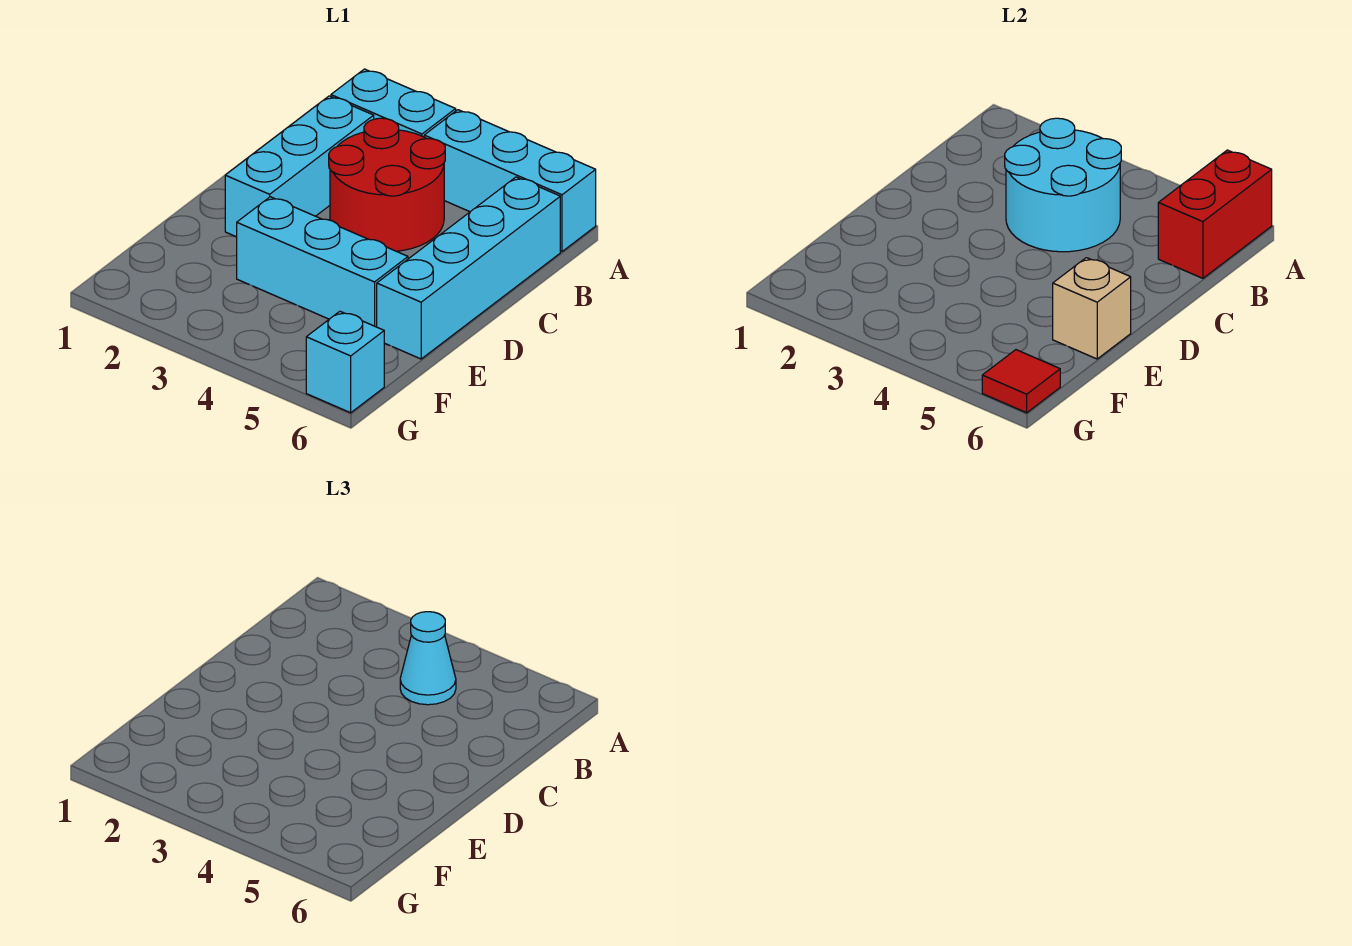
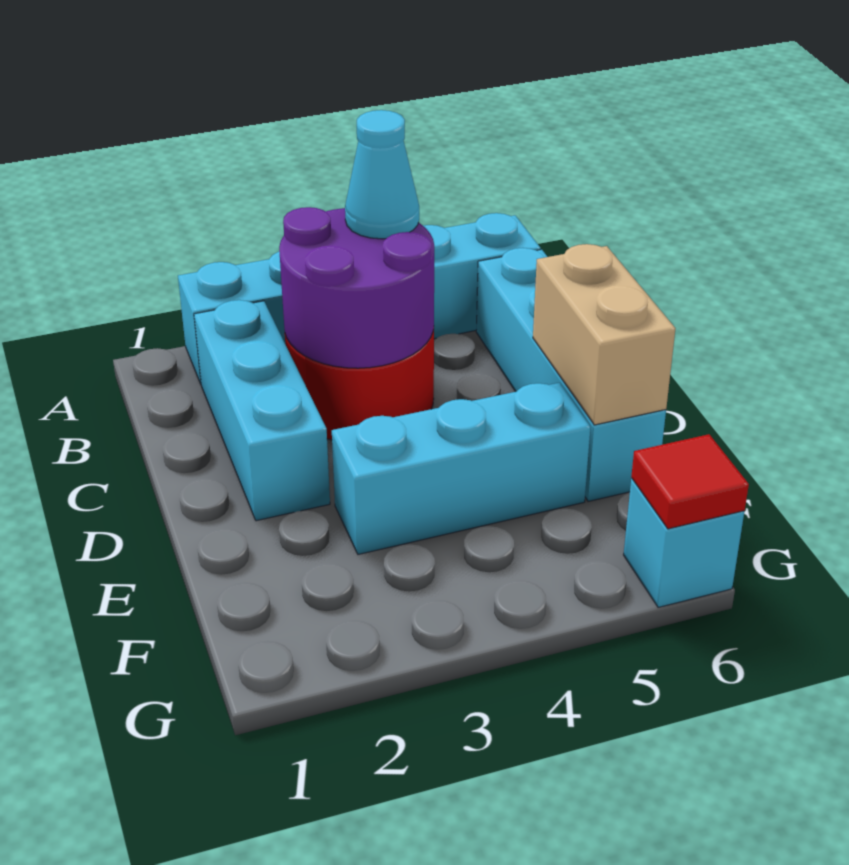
red 1x2 brick [1158,150,1272,278] -> none
cyan 2x2 round brick [1005,118,1121,252] -> purple 2x2 round brick [279,207,434,368]
tan 1x1 brick [1053,258,1131,359] -> tan 1x2 brick [533,244,676,425]

